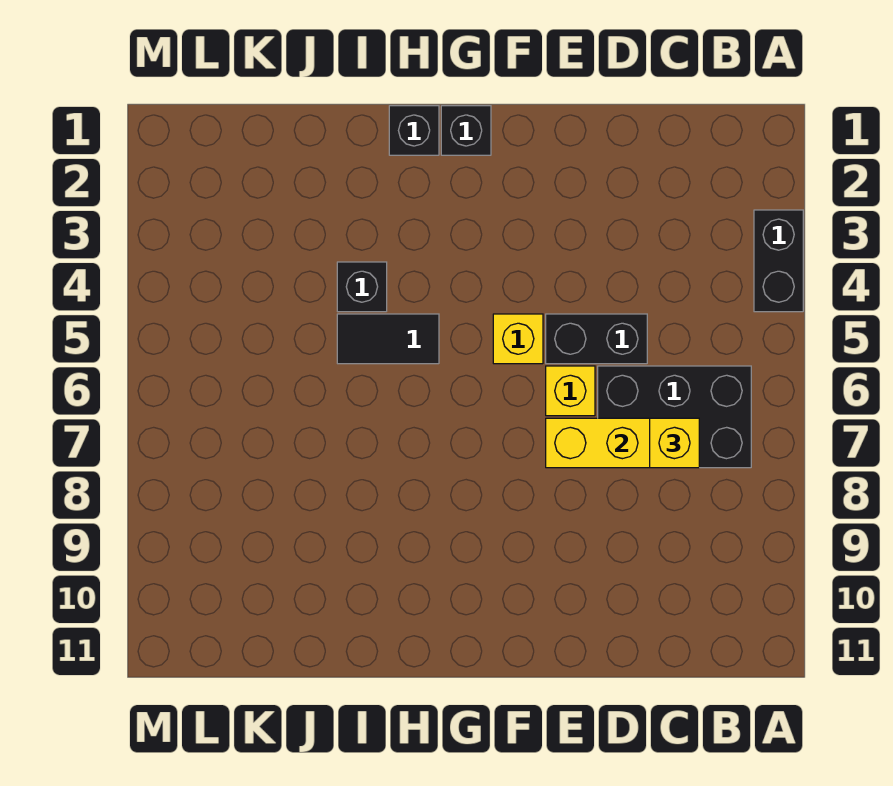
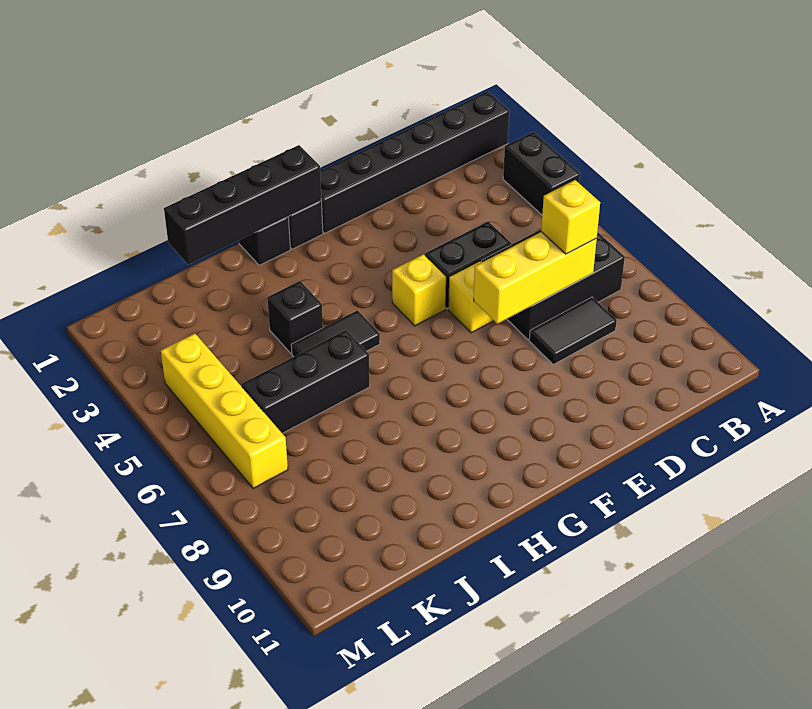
none -> black 1x6 brick [320,91,509,233]
none -> black 1x2 tile [529,297,617,364]
none -> black 1x4 brick [164,145,321,265]
none -> black 1x3 brick [242,330,370,433]
none -> yellow 1x4 brick [161,333,288,488]

